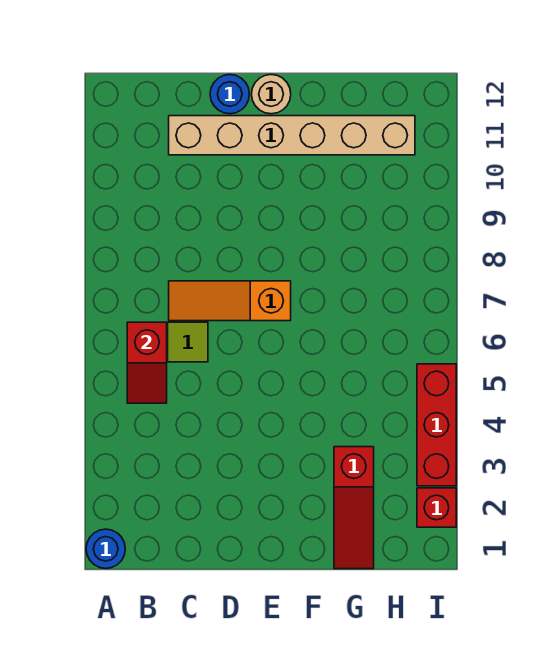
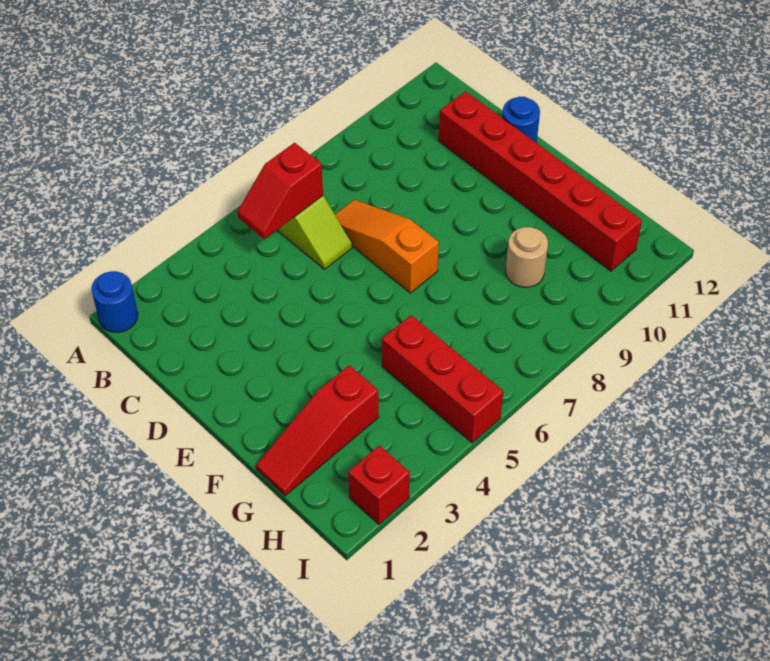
tan 1x6 brick [169,116,415,155] -> red 1x6 brick [438,91,642,271]
tan 1x1 round brick [252,75,291,114] -> tan 1x1 round brick moved to [506,227,548,287]
red 1x3 brick [417,364,456,486] -> red 1x3 brick turned to [382,315,503,443]

